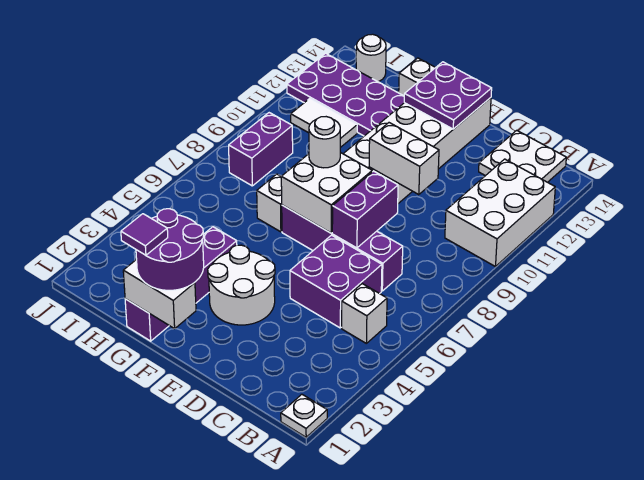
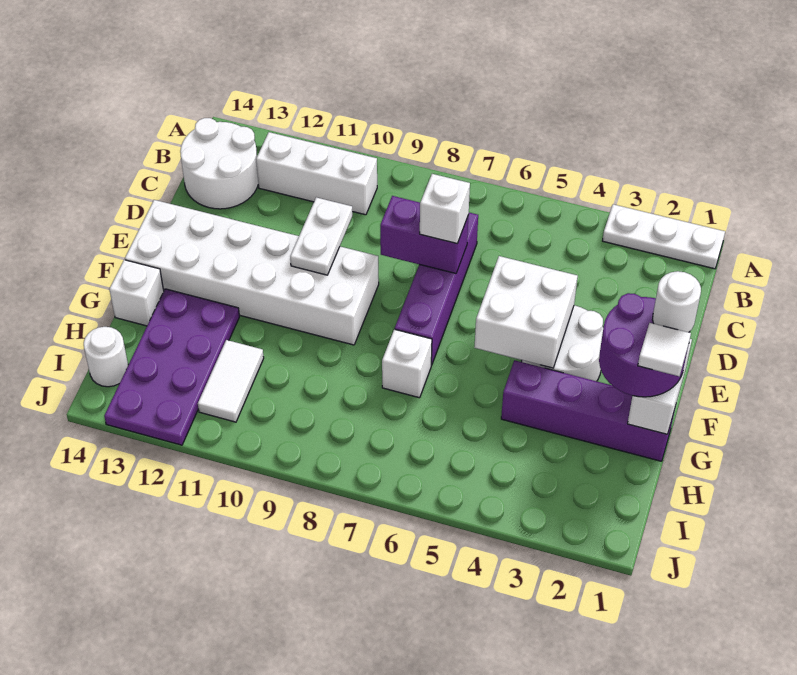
white 1x1 plate [281,394,327,437] -> white 1x3 plate [603,204,725,269]
white 2x3 brick [445,159,555,267] -> white 1x3 brick [256,132,377,215]
white 1x1 brick [342,284,387,343] -> white 1x1 brick moved to [420,174,470,243]
white 2x2 plate [479,130,566,182] -> white 2x2 round brick [180,118,258,209]
purple 2x2 brick [290,235,382,328] -> none
white 1x2 brick [369,123,439,195] -> white 1x2 plate [290,197,352,275]
white 2x2 brick [281,152,372,233] -> white 2x2 brick moved to [474,256,578,368]
purple 2x2 plate [404,62,492,129] -> none
white 1x1 round brick [309,117,340,168] -> white 1x1 round brick moved to [653,271,701,332]
purple 1x1 tile [121,214,168,255] -> white 1x1 tile [638,323,691,376]
purple 1x2 brick [229,113,293,186] -> none

